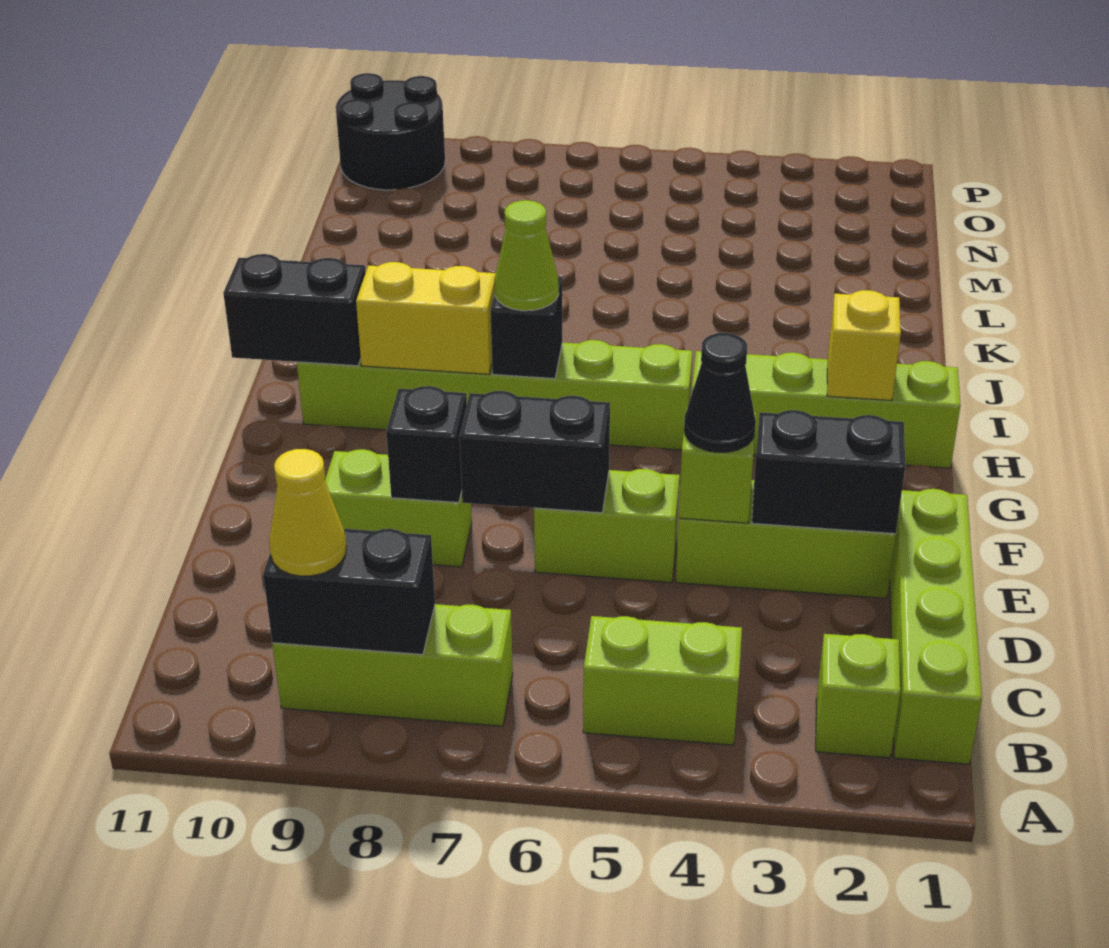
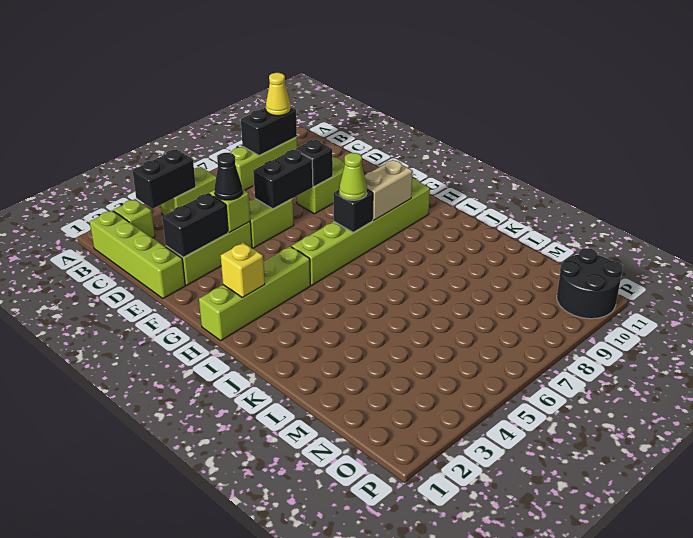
yellow 1x2 brick [356,262,496,374] -> tan 1x2 brick [365,160,413,220]
black 1x2 brick [223,254,366,366] -> black 1x2 brick moved to [132,149,196,209]

